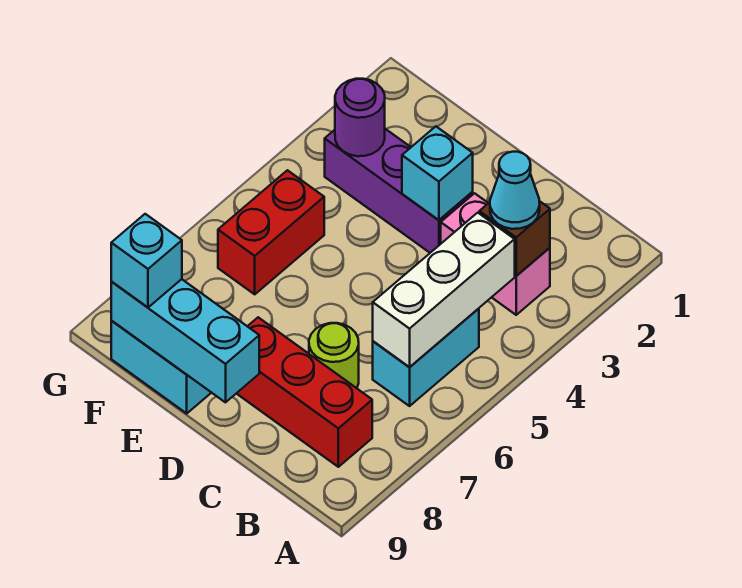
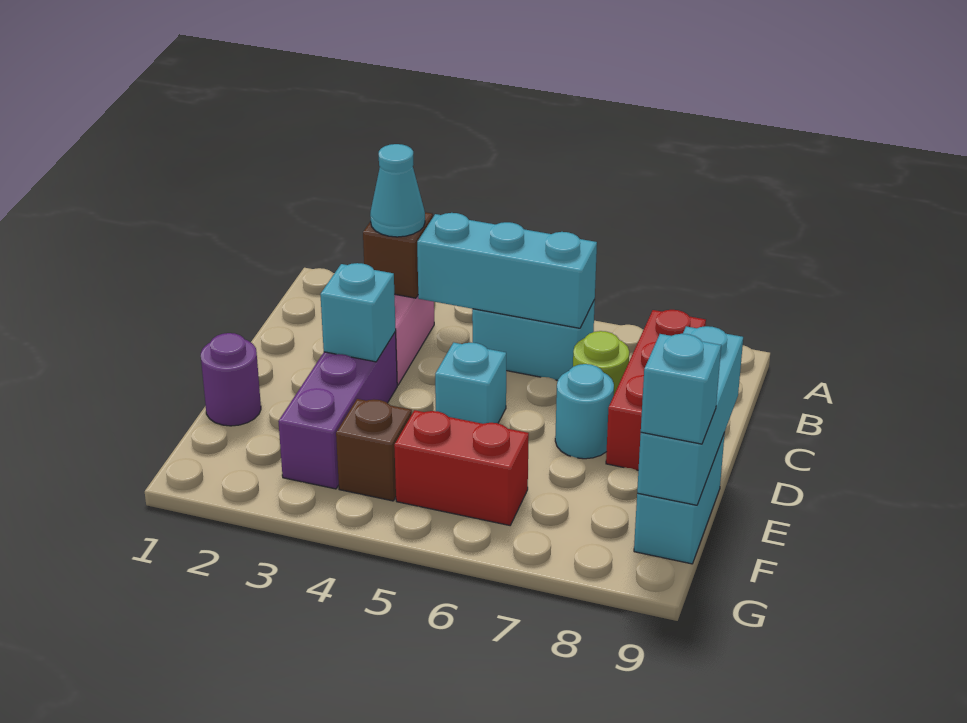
white 1x3 brick [373,213,515,367] -> cyan 1x3 brick [417,213,597,328]
none -> cyan 1x1 brick [435,343,506,424]
none -> cyan 1x1 round brick [555,364,614,459]
purple 1x1 round brick [335,79,385,156] -> purple 1x1 round brick moved to [201,333,261,426]
none -> brown 1x1 brick [336,399,412,501]

